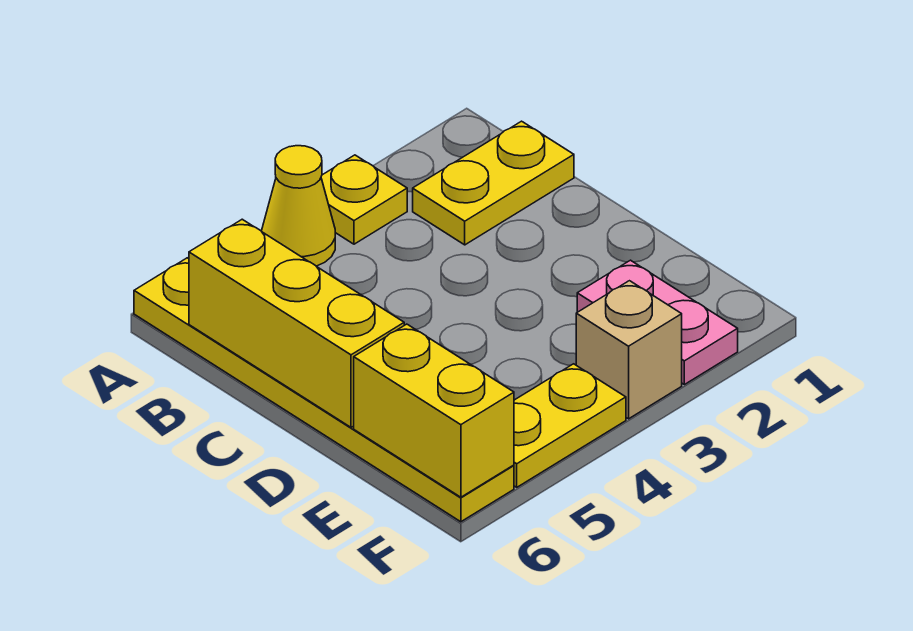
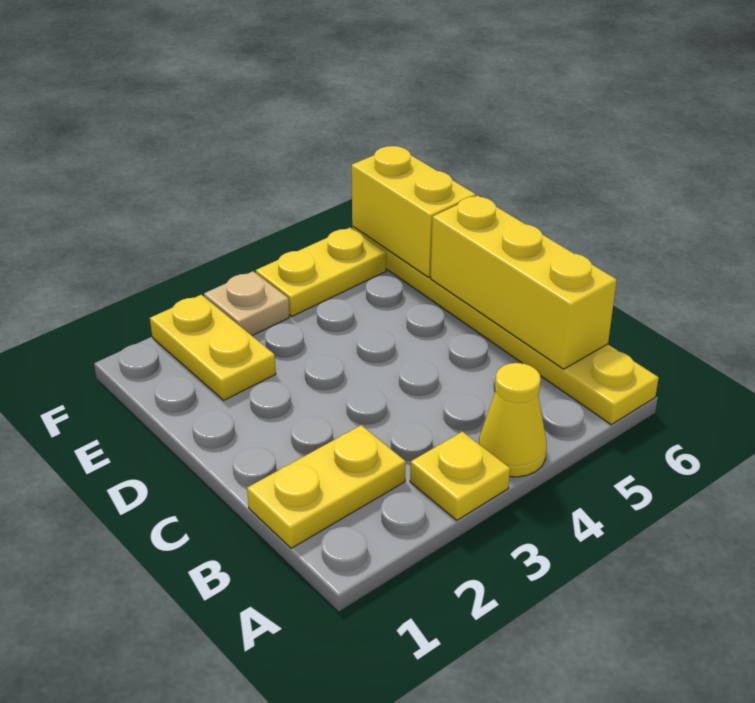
pink 1x2 plate [577,260,738,384] -> yellow 1x2 plate [150,295,276,400]
tan 1x1 brick [576,281,682,419] -> tan 1x1 plate [204,271,289,336]

